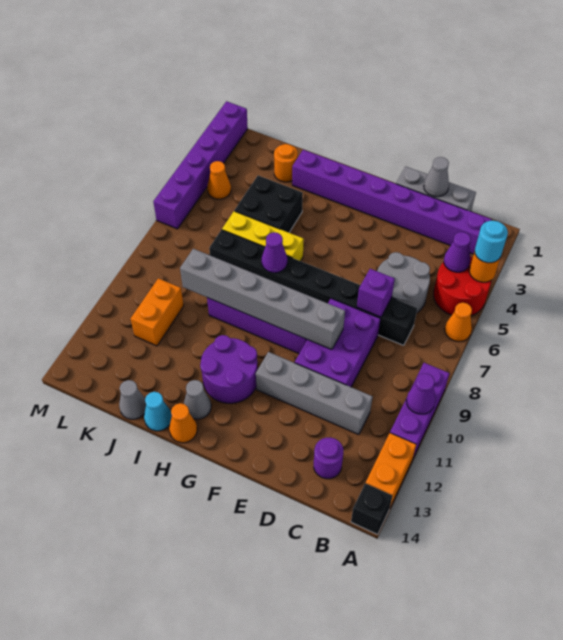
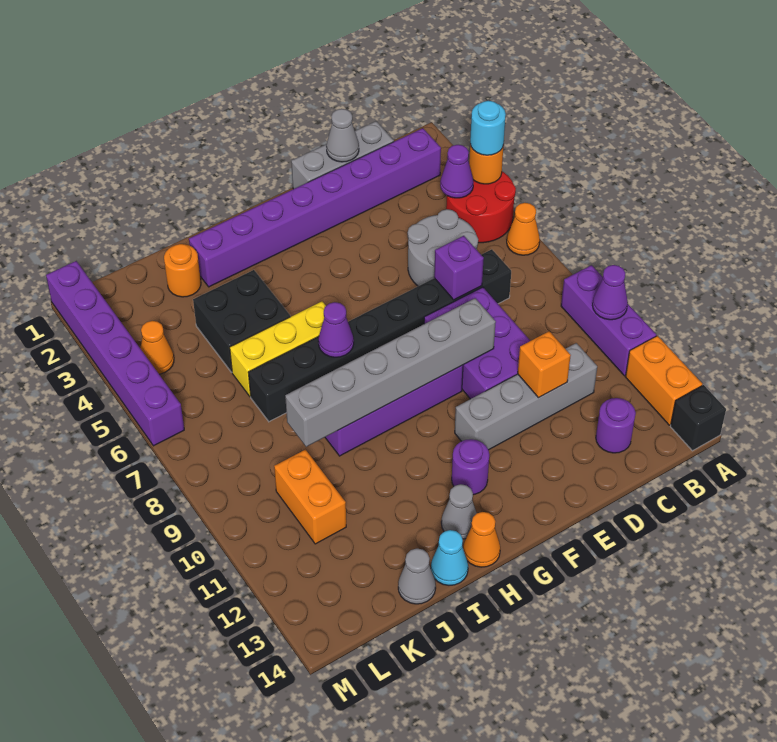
none -> orange 1x1 brick [518,331,571,398]
purple 2x2 round brick [200,335,258,403] -> purple 1x1 round brick [452,439,489,495]

